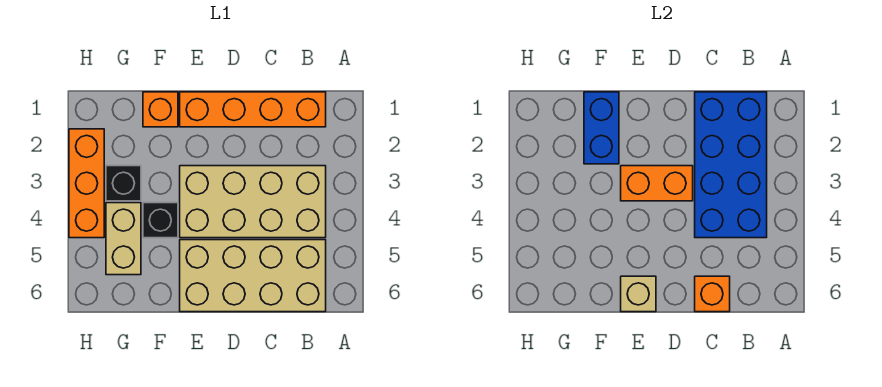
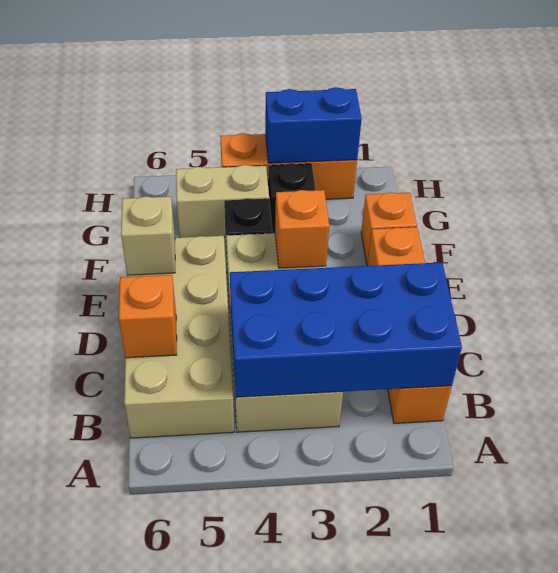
orange 1x2 brick [621,166,693,201] -> orange 1x1 brick [275,190,329,268]
blue 1x2 brick [584,92,619,164] -> blue 1x2 brick moved to [265,87,362,163]

